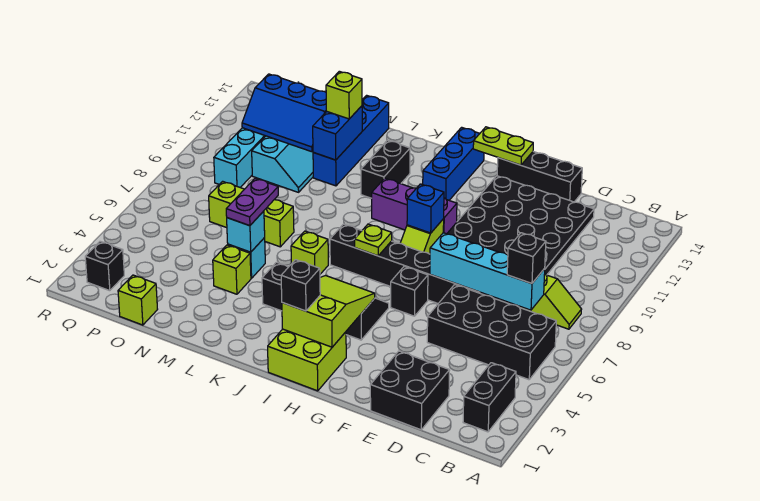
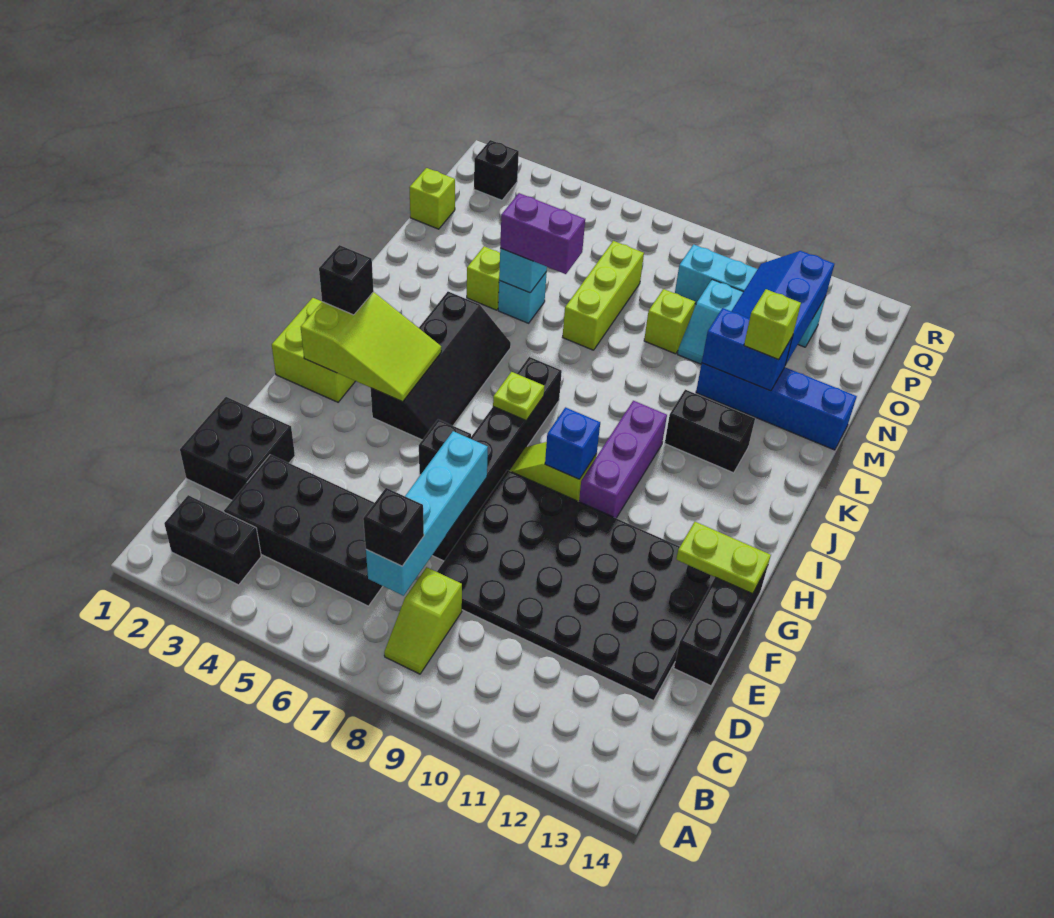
black 2x4 brick [427,284,556,380] -> black 2x4 brick turned to [224,455,383,606]
lime 1x2 plate [473,127,533,165] -> lime 1x2 plate turned to [676,522,771,594]
blue 1x3 brick [423,127,484,200] -> none
lime 1x1 brick [291,231,328,274] -> lime 1x1 brick moved to [644,289,695,354]
purple 1x2 plate [226,178,278,226] -> purple 1x2 brick [500,193,585,274]

